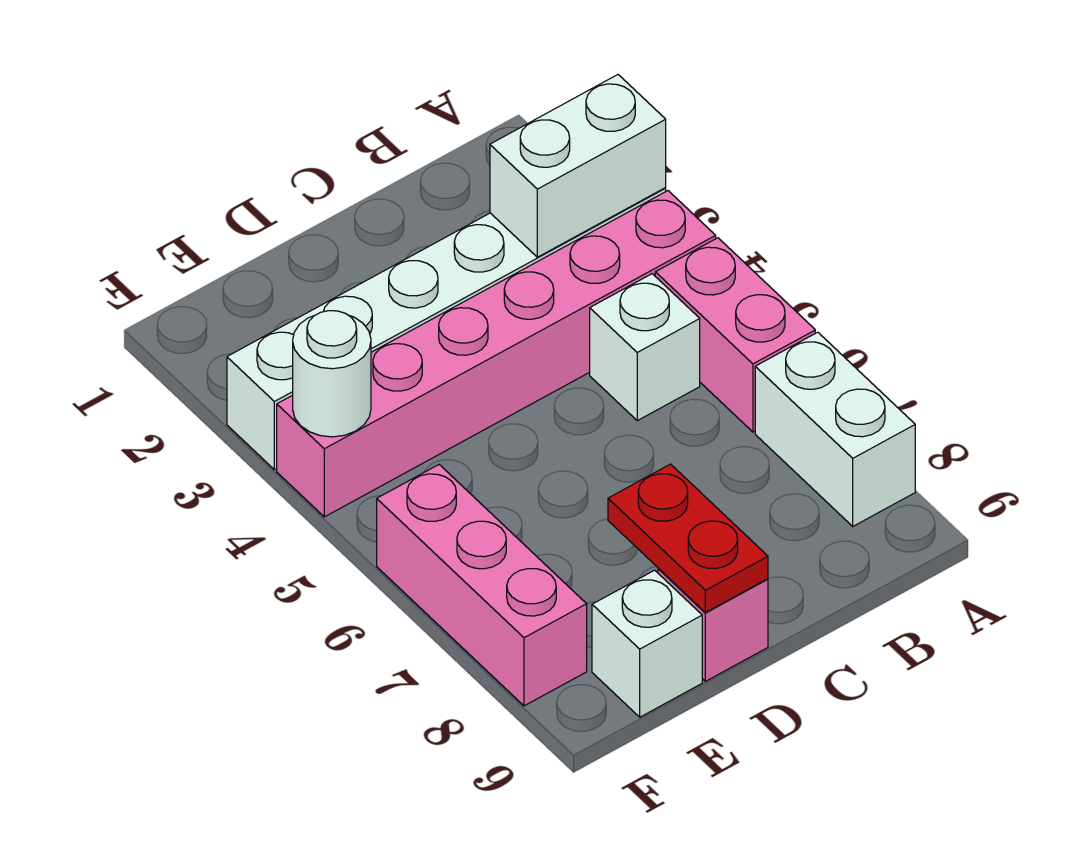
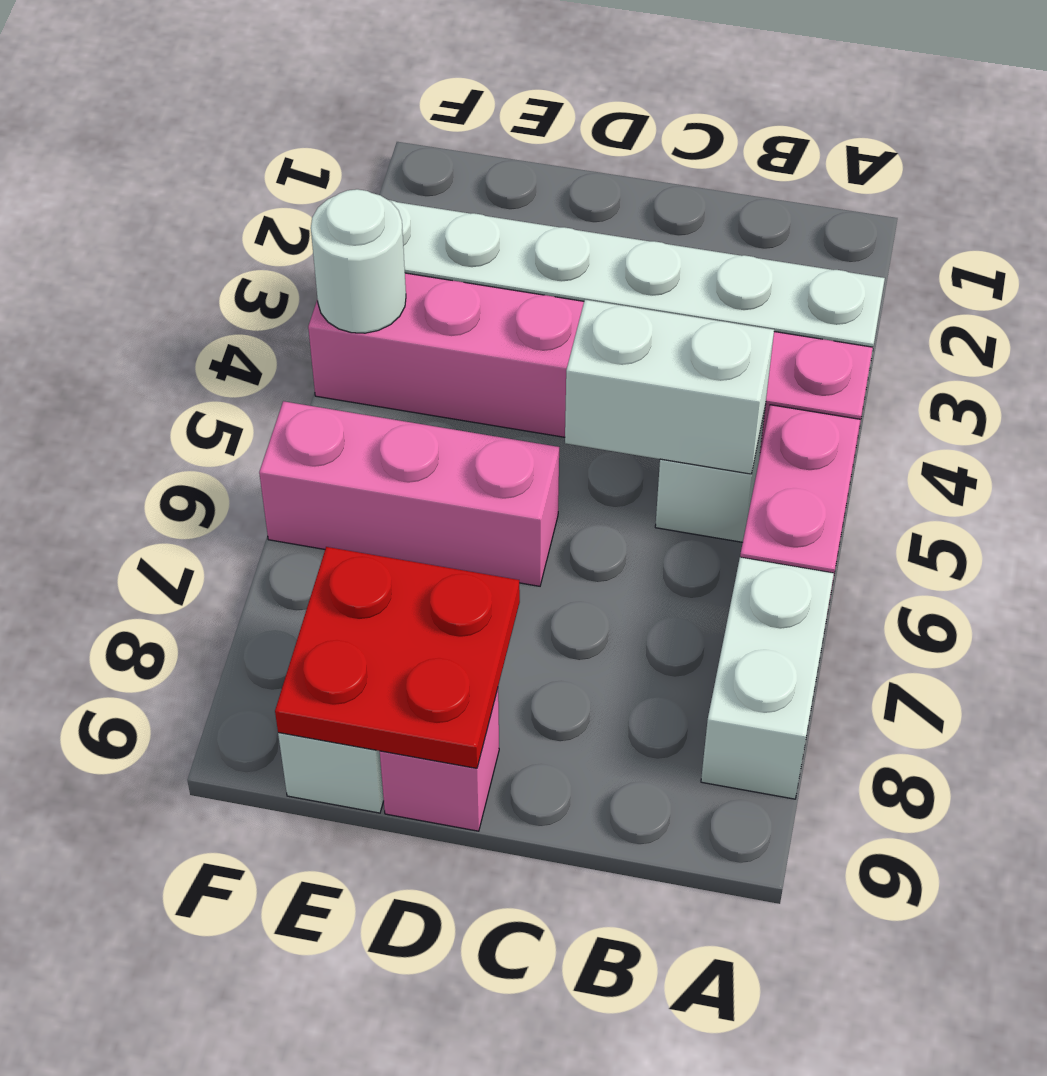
white 1x2 brick [490,75,666,257] -> white 1x2 brick moved to [565,300,774,474]
red 1x2 plate [608,464,768,612] -> red 2x2 plate [275,547,520,768]
pink 1x3 brick [377,465,587,706] -> pink 1x3 brick turned to [259,401,559,586]

